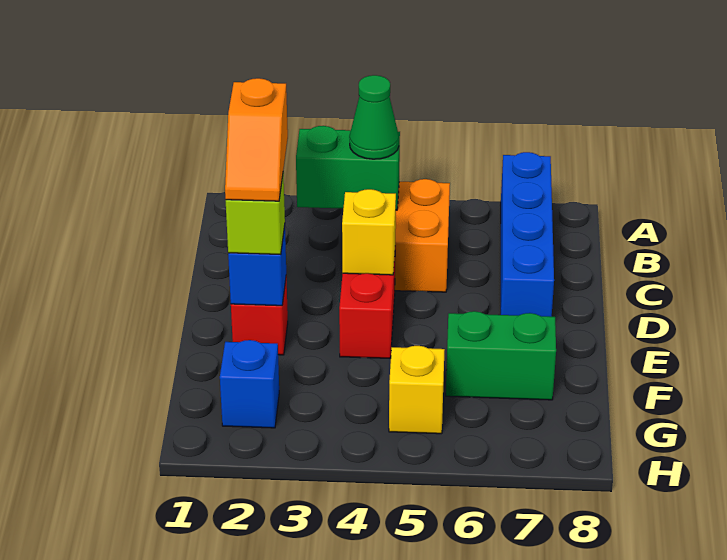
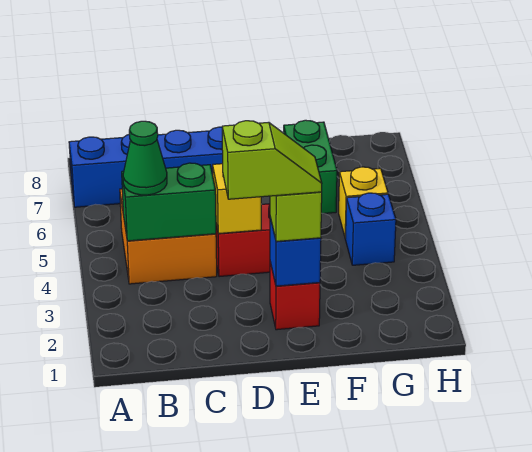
green 1x2 brick [296,126,400,210] -> green 1x2 brick turned to [122,163,216,241]
orange 1x2 slope [225,78,288,201] -> lime 1x2 slope [222,121,322,199]
blue 1x1 brick [220,340,279,428] -> blue 1x1 brick moved to [345,193,396,265]

